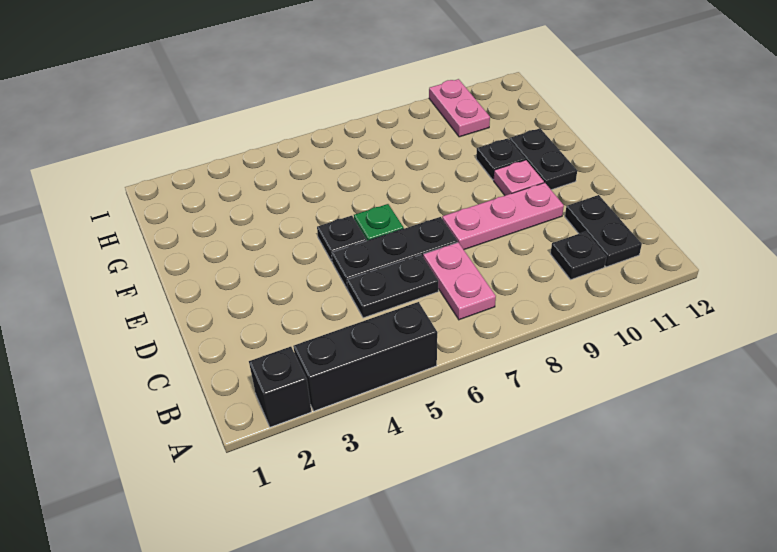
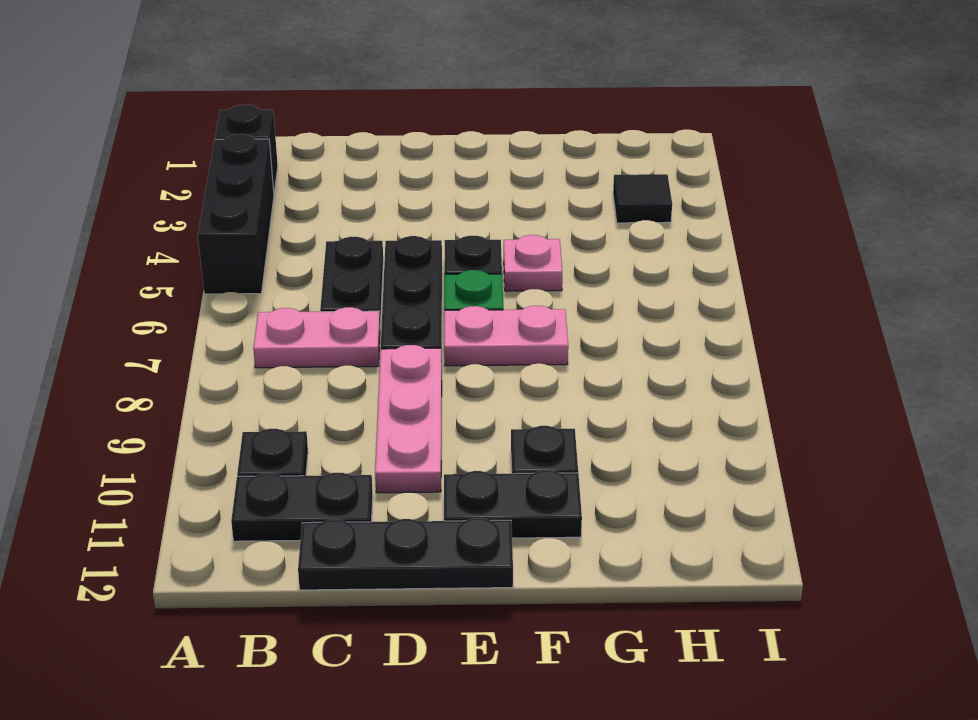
none -> black 1x3 plate [298,518,513,590]
pink 1x1 plate [494,160,544,195] -> pink 1x1 plate moved to [504,235,562,291]
none -> black 1x1 tile [613,174,672,223]
pink 1x2 plate [429,79,490,137] -> pink 1x2 plate moved to [444,306,568,366]

